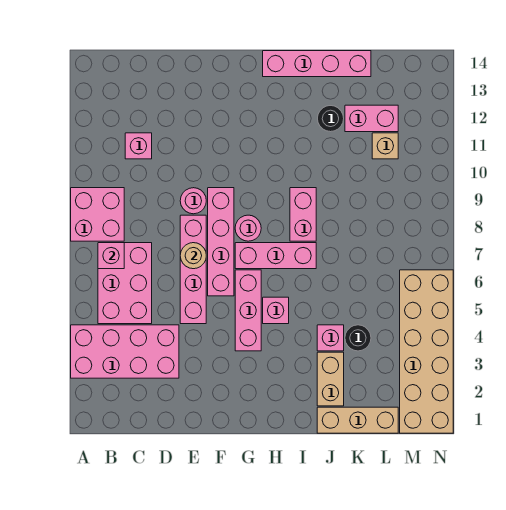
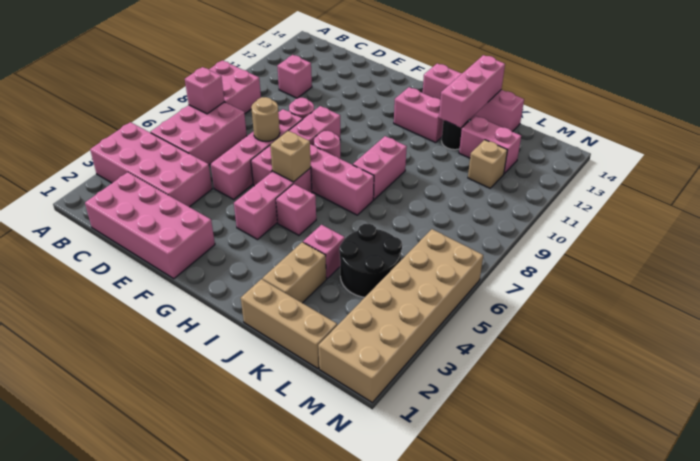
none -> pink 2x4 brick [85,172,215,279]
none -> tan 1x1 brick [270,131,311,182]
none -> pink 1x2 brick [394,87,443,143]
none -> pink 1x3 brick [439,55,505,127]
black 1x1 round brick [345,325,371,351] -> black 2x2 round brick [339,224,402,297]

